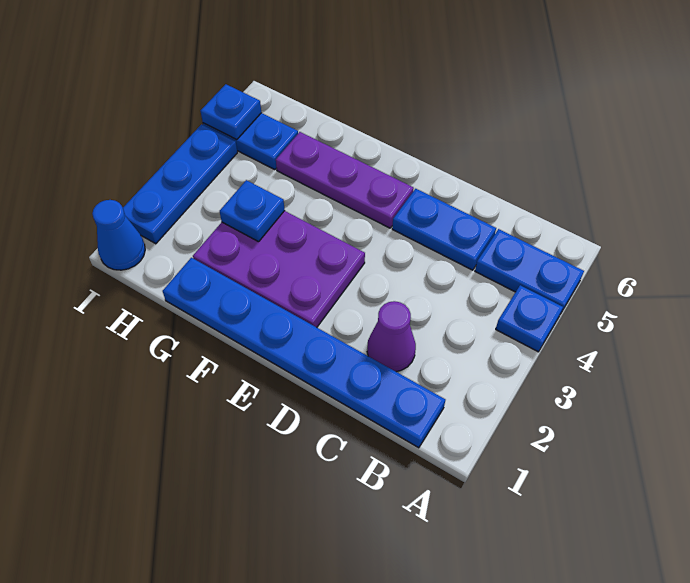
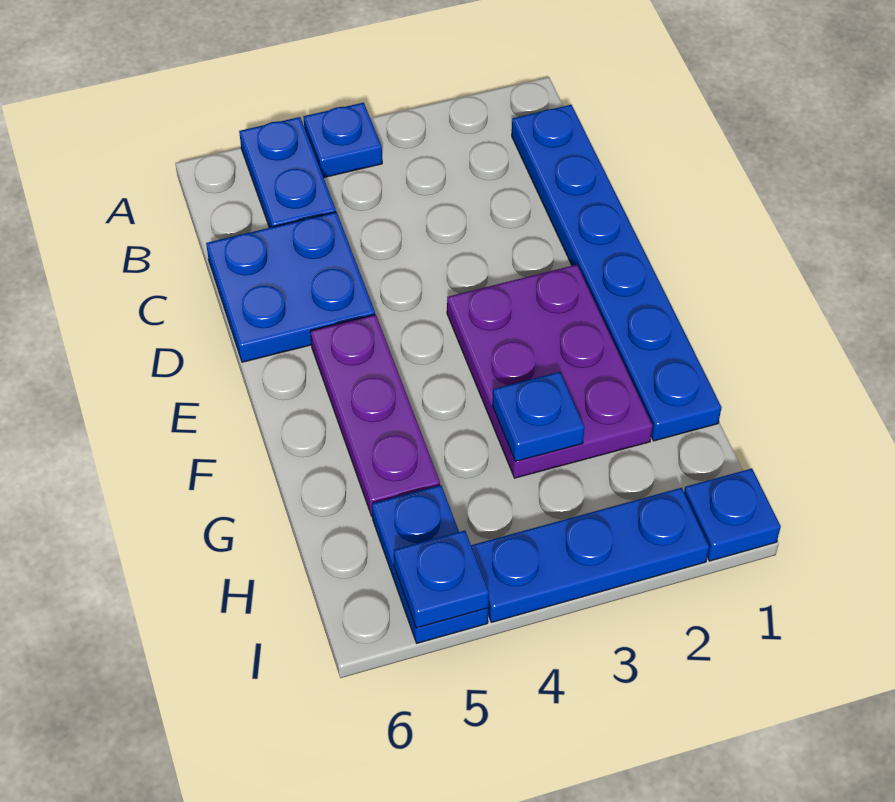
purple 1x1 cone [367,301,416,372] -> none
blue 1x2 plate [392,189,496,270] -> blue 2x2 plate [206,212,375,362]
blue 1x1 cone [92,200,145,270] -> blue 1x1 plate [684,469,781,561]

